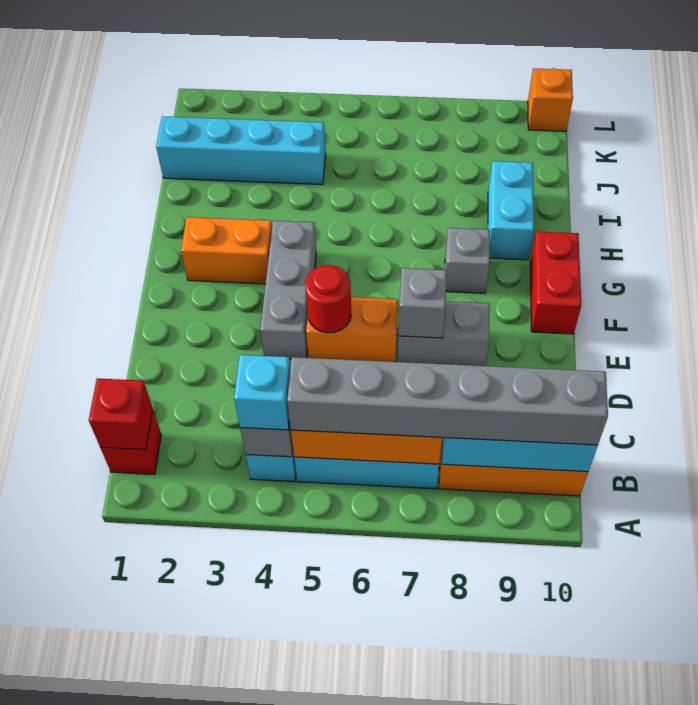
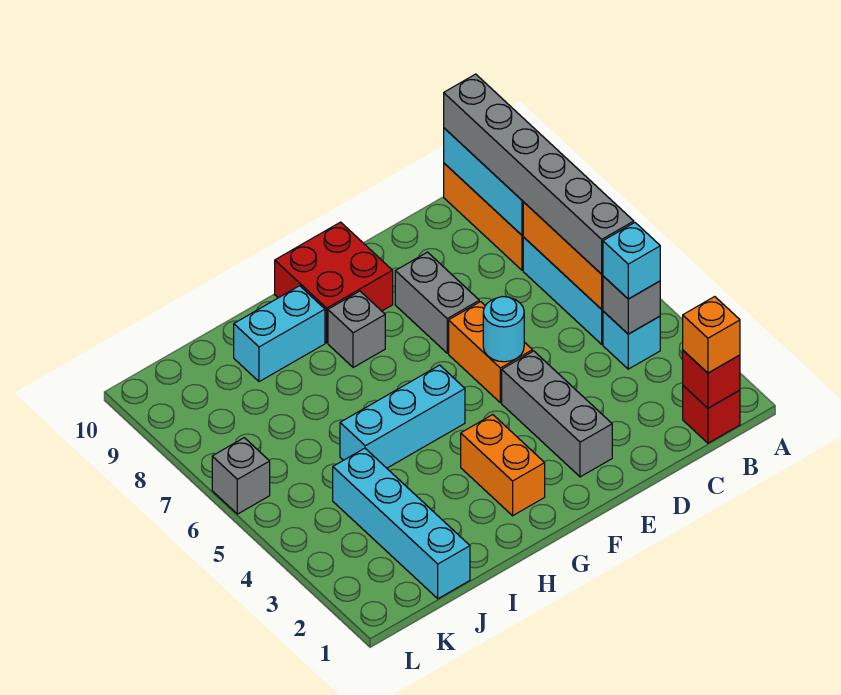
grey 1x3 brick [260,221,316,359] -> grey 1x3 brick turned to [502,351,612,477]
red 1x1 round brick [305,265,351,333] -> cyan 1x1 round brick [483,297,524,362]
grey 1x1 brick [399,268,447,338] -> grey 1x1 brick moved to [212,438,270,514]
red 1x2 brick [530,231,581,334] -> red 2x2 brick [275,222,393,343]
none -> cyan 1x3 brick [340,365,465,468]
orange 1x1 brick [528,68,573,131] -> orange 1x1 brick moved to [683,297,740,373]

